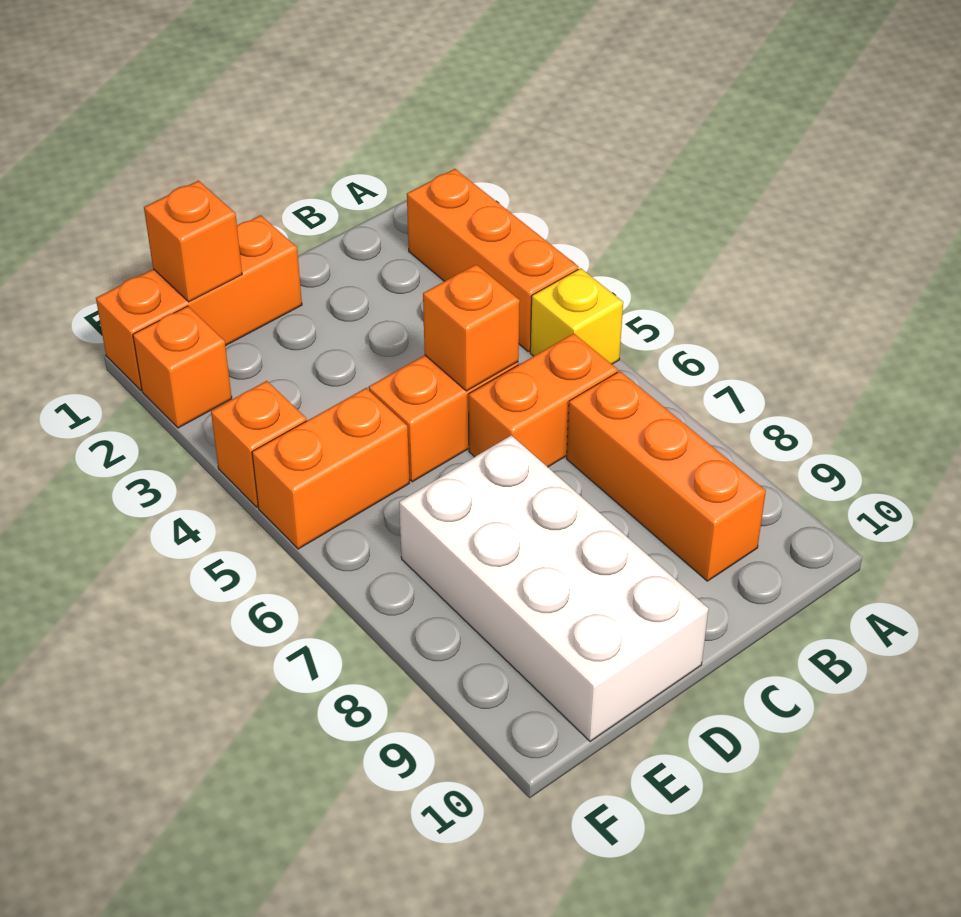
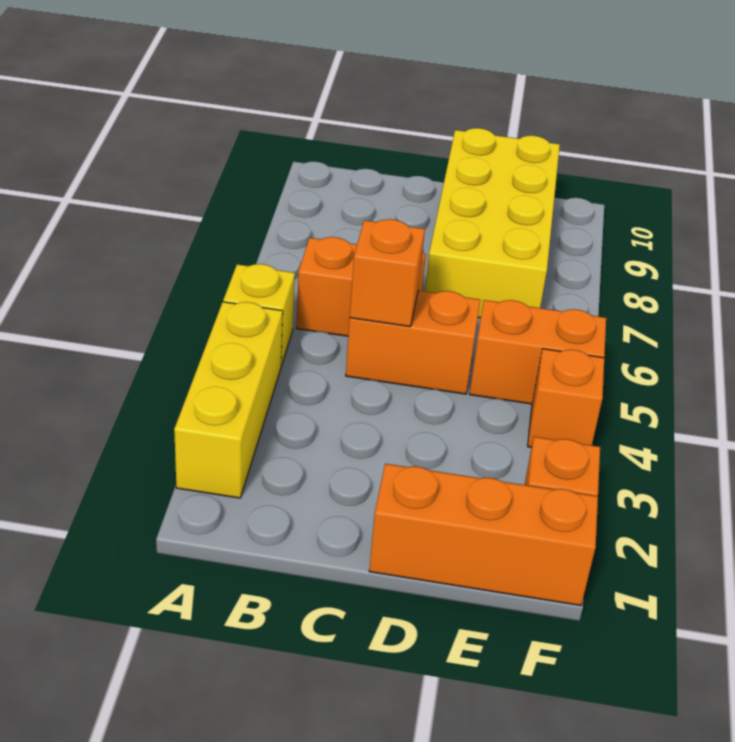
orange 1x3 brick [407,169,579,352] -> yellow 1x3 brick [174,302,283,498]
orange 1x3 brick [567,371,766,581] -> none
white 2x4 brick [399,435,708,742] -> yellow 2x4 brick [425,128,560,318]
orange 1x1 brick [144,181,242,302] -> none

